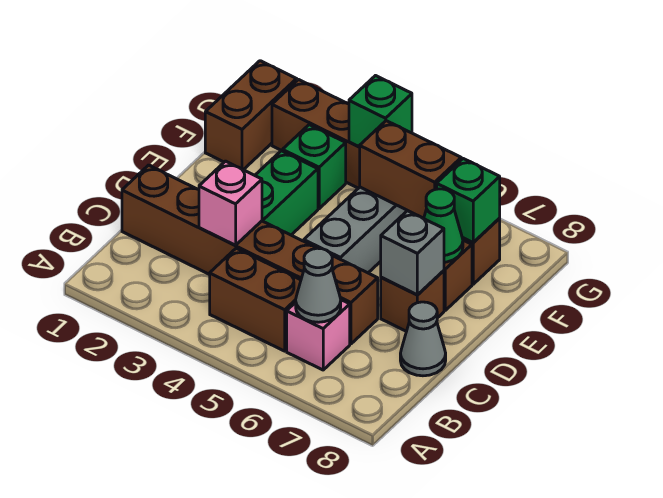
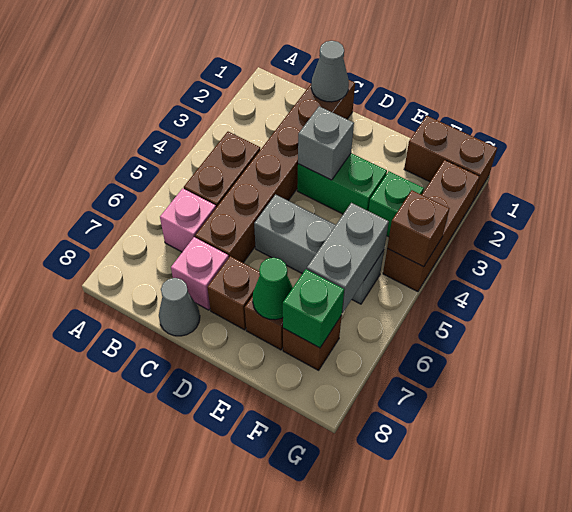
grey 1x1 cone [296,248,341,322] -> grey 1x1 cone moved to [311,41,349,102]
pink 1x1 brick [199,161,262,245] -> pink 1x1 brick moved to [171,237,229,310]
grey 1x1 brick [381,211,444,295] -> grey 1x1 brick moved to [298,106,354,180]
brown 1x2 brick [360,121,461,218] -> grey 1x2 brick [307,203,389,313]
green 1x1 brick [349,76,412,147] -> brown 1x1 brick [387,190,450,267]

